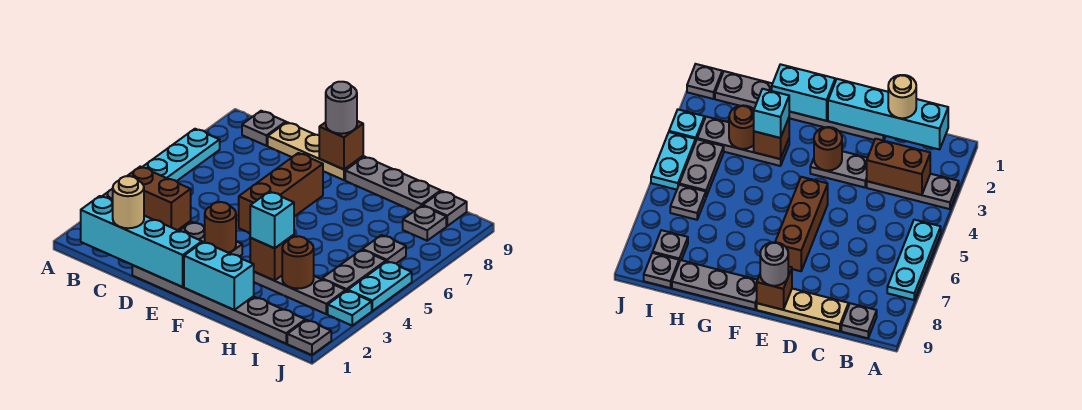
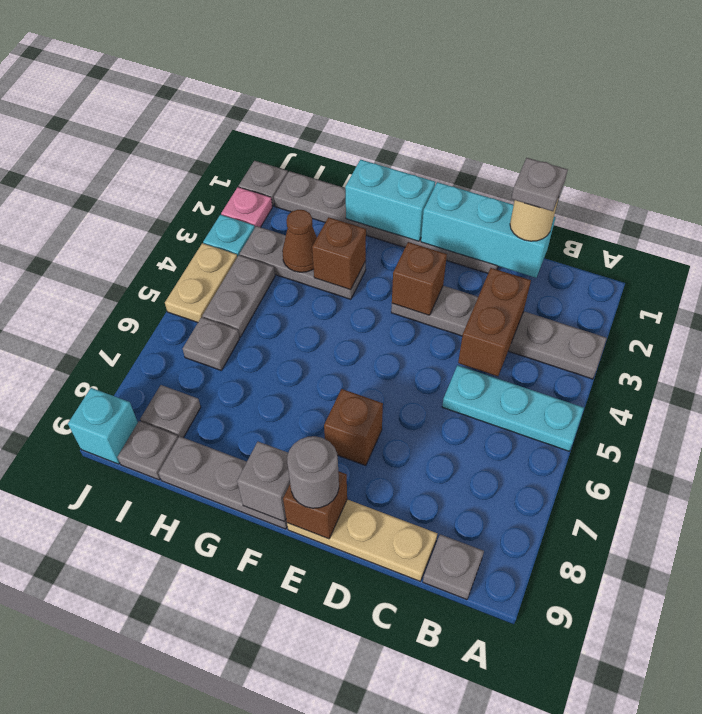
cyan 1x3 plate [142,129,220,181] -> cyan 1x3 plate turned to [442,365,584,451]
cyan 1x4 brick [81,196,202,287] -> cyan 1x3 brick [421,182,556,278]
brown 1x2 brick [128,167,191,230] -> brown 1x2 brick turned to [458,268,531,376]
none -> grey 1x1 plate [512,158,568,211]
brown 1x1 round brick [205,202,236,253] -> brown 1x1 brick [392,242,447,315]
brown 1x3 brick [239,153,323,233] -> brown 1x1 brick [324,389,383,466]
none -> grey 1x1 brick [237,442,290,522]
cyan 1x1 brick [250,191,294,248] -> cyan 1x1 brick moved to [68,388,138,464]
brown 1x1 round brick [282,236,314,289] -> brown 1x1 cone [282,210,317,272]
none -> pink 1x1 plate [221,187,272,227]
cyan 1x2 plate [348,261,412,311] -> tan 1x2 plate [165,243,237,323]

